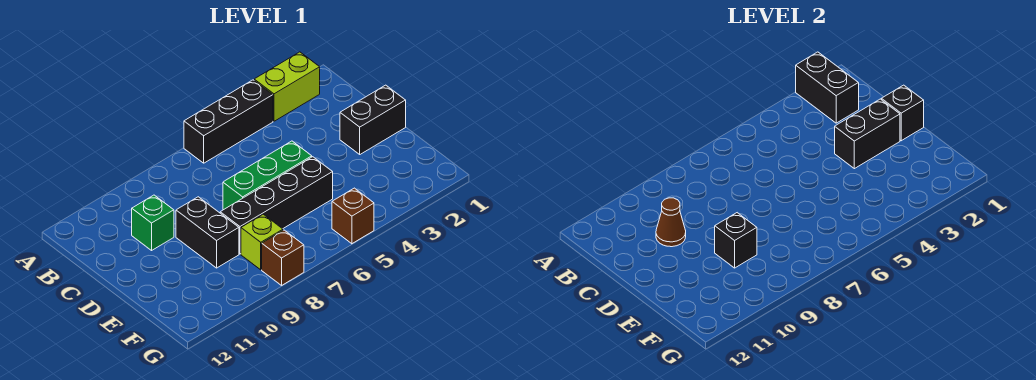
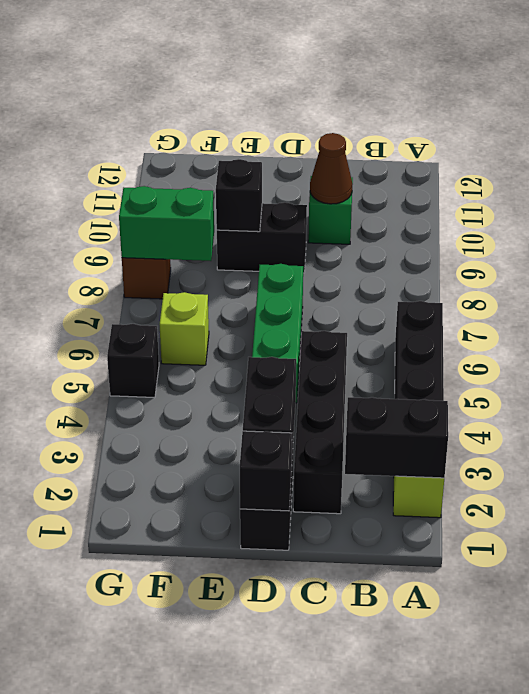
black 1x4 brick [220,157,333,254] -> black 1x4 brick moved to [293,331,347,514]
lime 1x1 brick [241,214,283,270] -> lime 1x1 brick moved to [160,292,209,365]
none -> green 1x2 brick [119,186,214,261]
brown 1x1 brick [332,188,374,244] -> black 1x1 brick [107,324,159,398]

